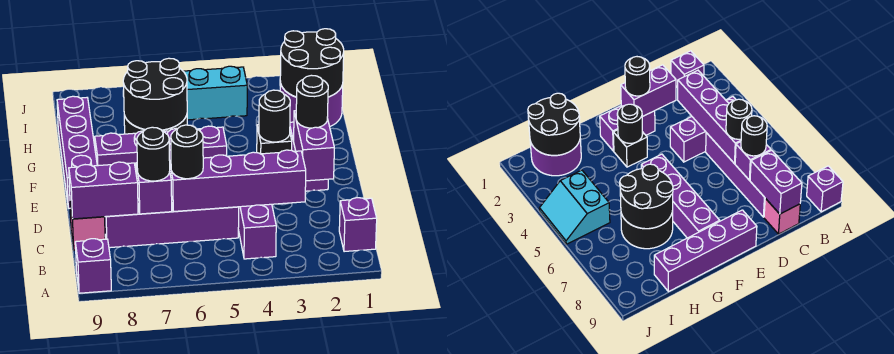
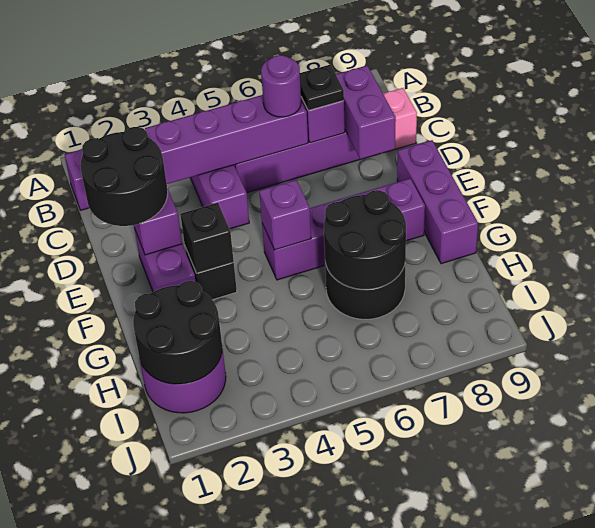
purple 1x1 brick [75,239,111,293] -> purple 1x1 brick moved to [259,180,311,250]
black 1x1 round brick [171,125,203,179] -> purple 1x1 round brick [261,55,301,117]
black 1x1 round brick [137,127,170,181] -> black 1x1 plate [300,65,344,111]
purple 1x2 brick [69,162,138,219] -> purple 1x2 brick turned to [336,66,396,159]
black 1x1 round brick [296,75,328,128] -> black 2x2 round brick [81,127,168,226]
purple 1x4 brick [57,96,97,208] -> purple 1x3 brick [397,140,478,264]
black 1x1 round brick [259,90,290,142] -> black 1x1 brick [180,203,234,273]
cyan 2x2 slope [183,66,247,120] -> none

